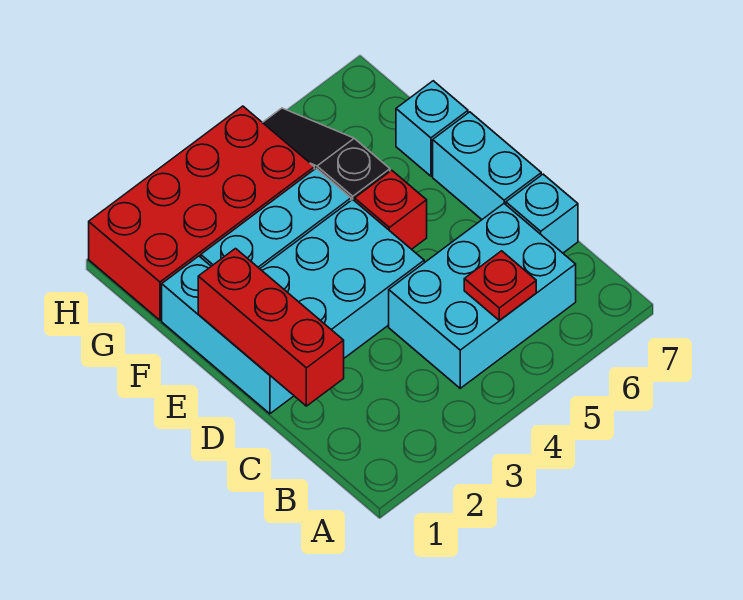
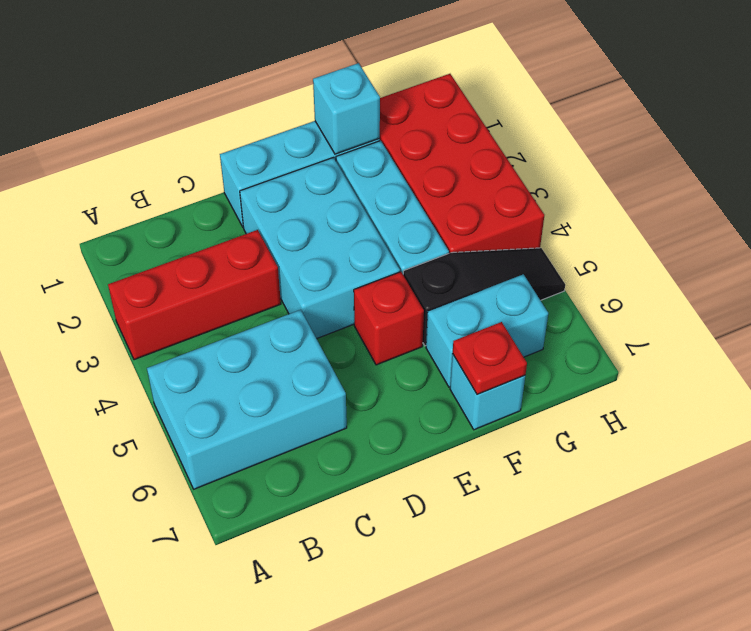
cyan 2x3 brick [389,204,576,388] -> cyan 2x3 brick turned to [147,310,347,489]
red 1x1 plate [464,251,536,321] -> red 1x1 plate moved to [453,322,527,395]
red 1x3 brick [198,249,344,406] -> red 1x3 brick moved to [108,230,281,360]
cyan 1x1 brick [506,174,578,253] -> cyan 1x1 brick moved to [313,63,380,154]
cyan 1x2 brick [433,112,541,219] -> cyan 1x2 brick moved to [426,274,548,387]

